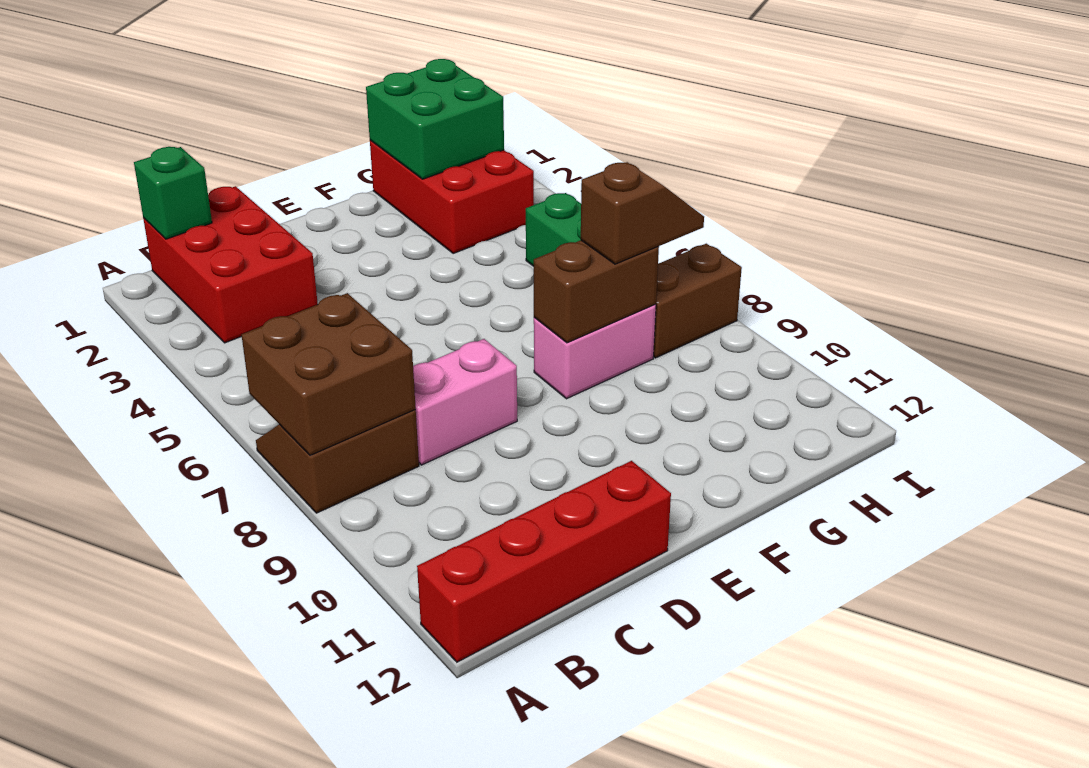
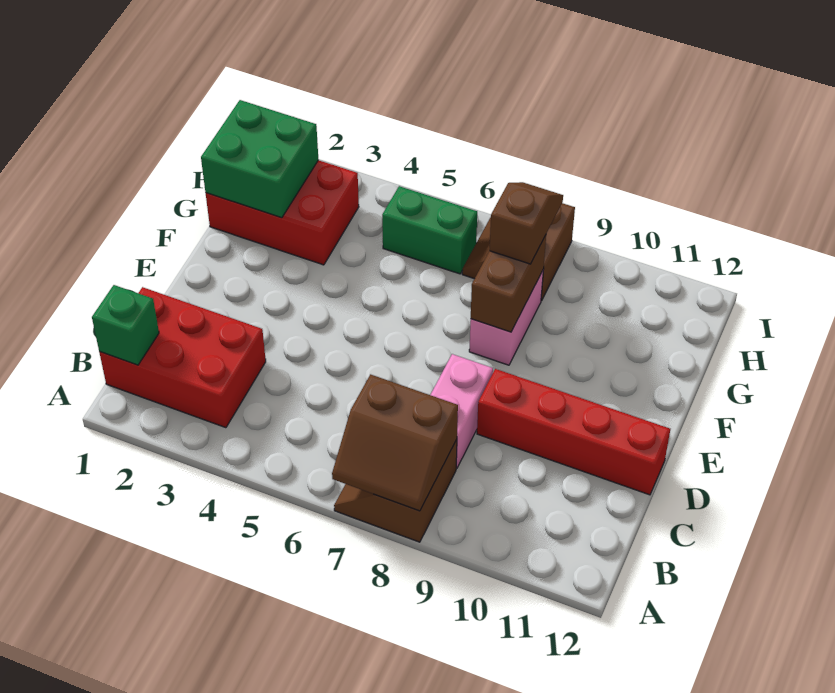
brown 2x2 brick [242,293,416,455] -> brown 2x2 slope [332,374,458,511]
red 1x4 brick [417,461,671,662] -> red 1x4 brick turned to [477,369,670,495]

